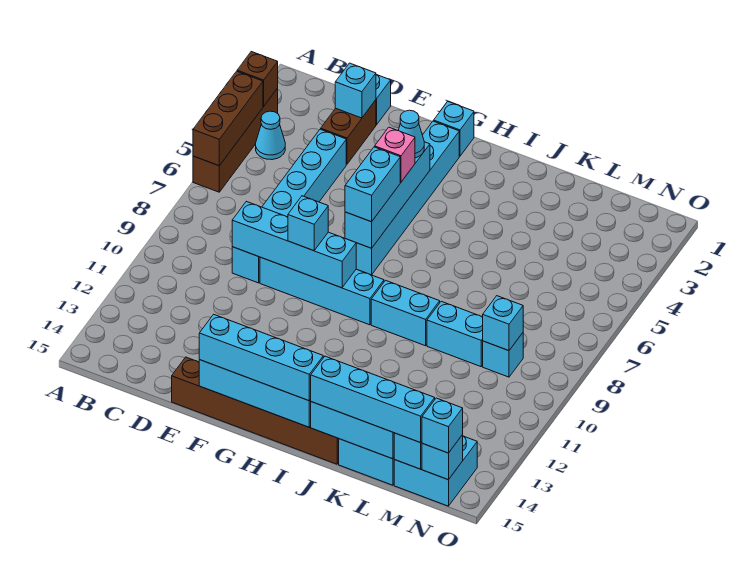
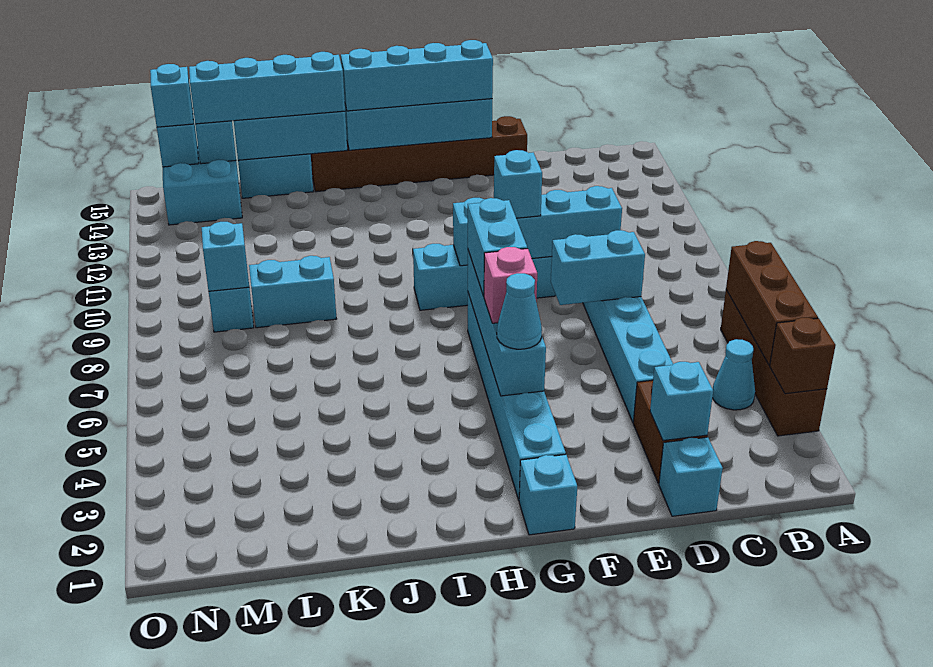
cyan 1x2 brick [371,280,440,346] -> cyan 1x2 brick moved to [551,230,645,305]

